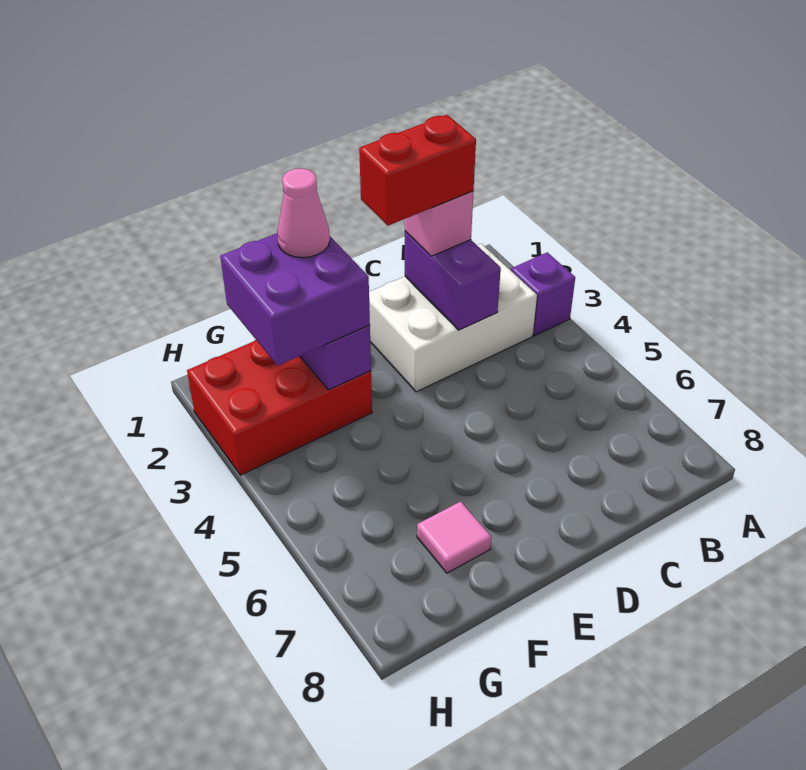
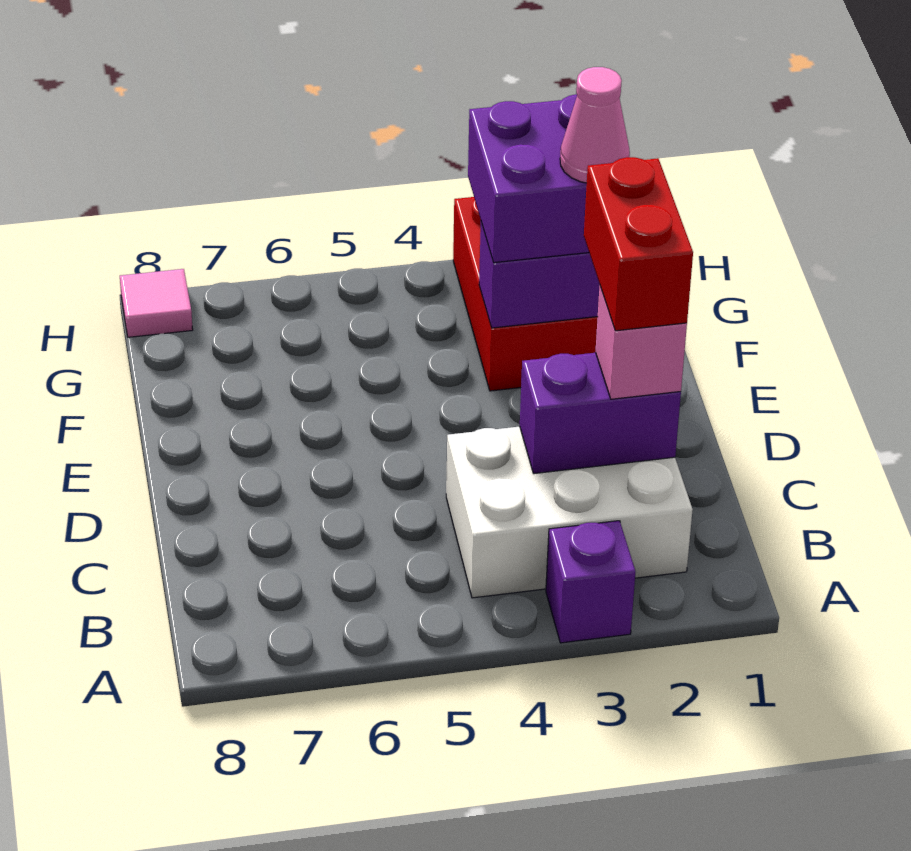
white 2x3 brick [369,244,537,392] -> white 2x3 brick turned to [446,426,693,598]
pink 1x1 tile [417,501,491,573] -> pink 1x1 tile moved to [120,269,193,337]

